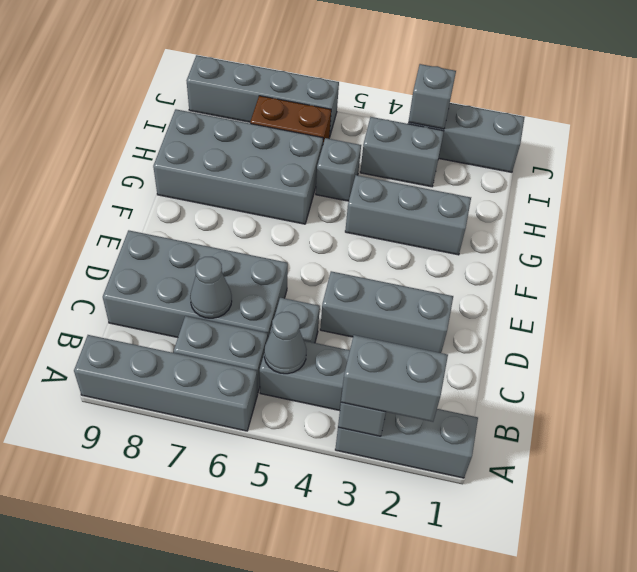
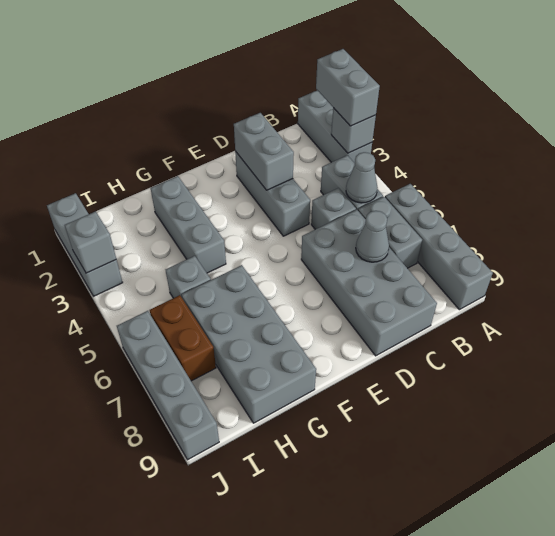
grey 1x2 brick [360,117,444,187] -> grey 1x2 brick moved to [234,113,294,190]

